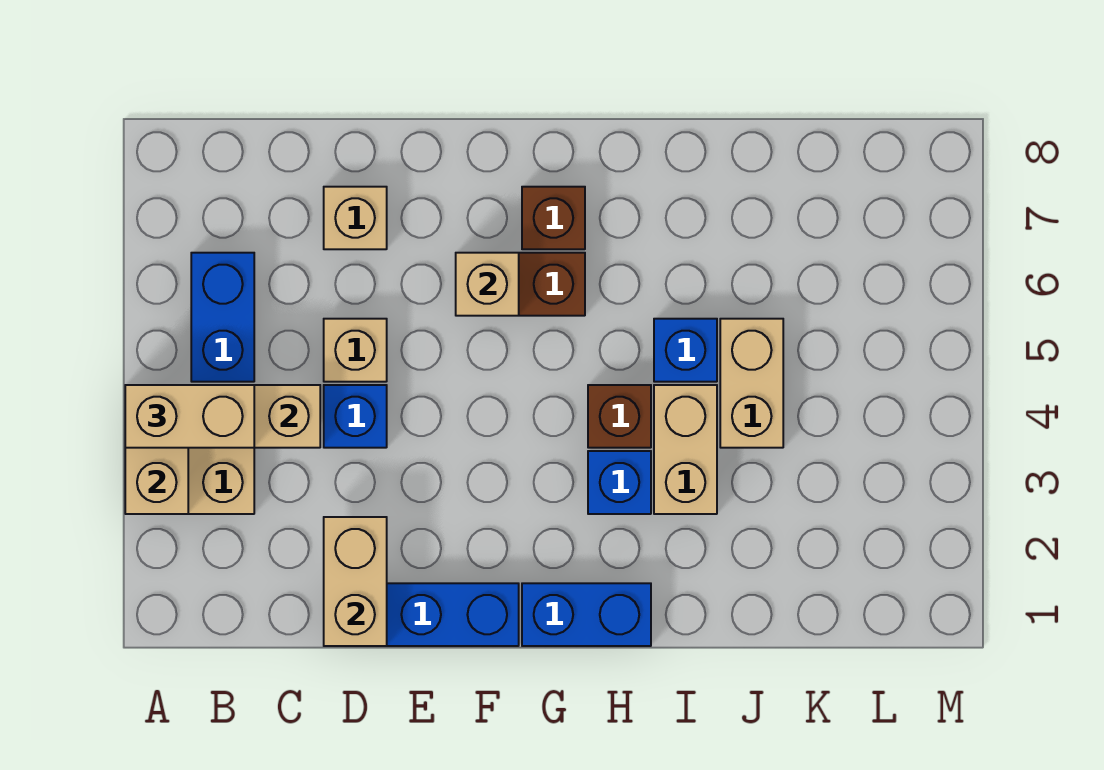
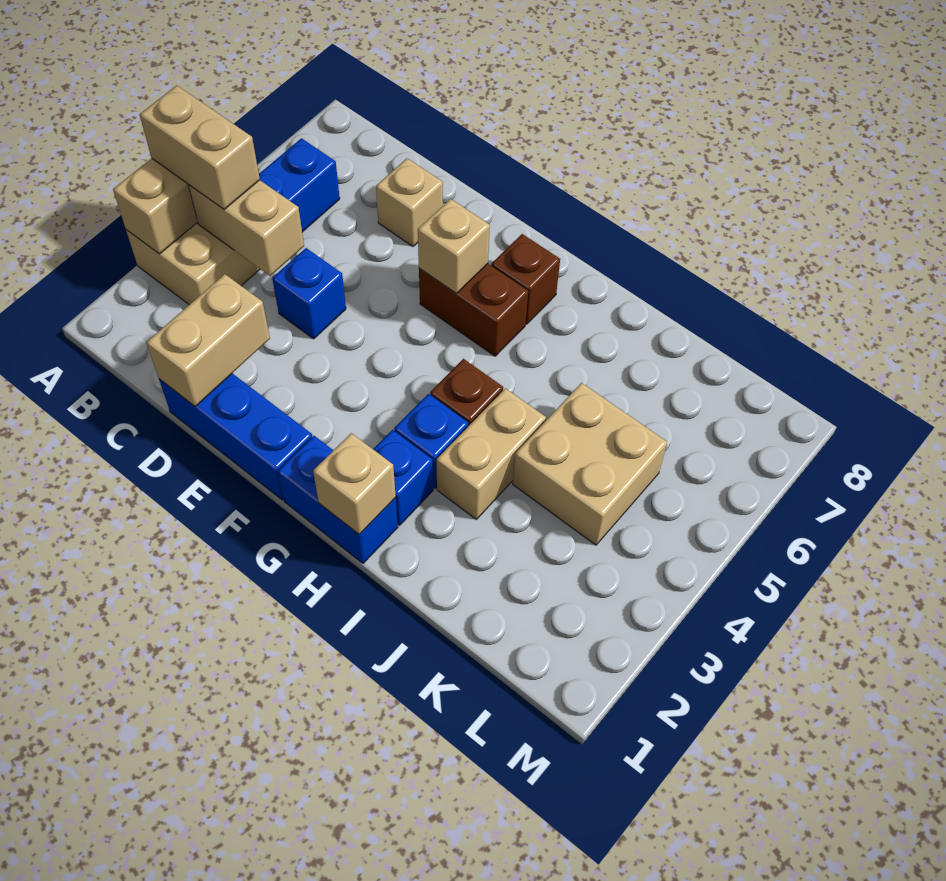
tan 1x1 brick [324,319,387,382] -> tan 1x1 brick moved to [313,433,396,534]
blue 1x1 brick [654,319,717,382] -> blue 1x1 brick moved to [373,430,433,525]
tan 1x2 brick [720,319,783,448] -> tan 2x2 brick [513,383,667,545]

